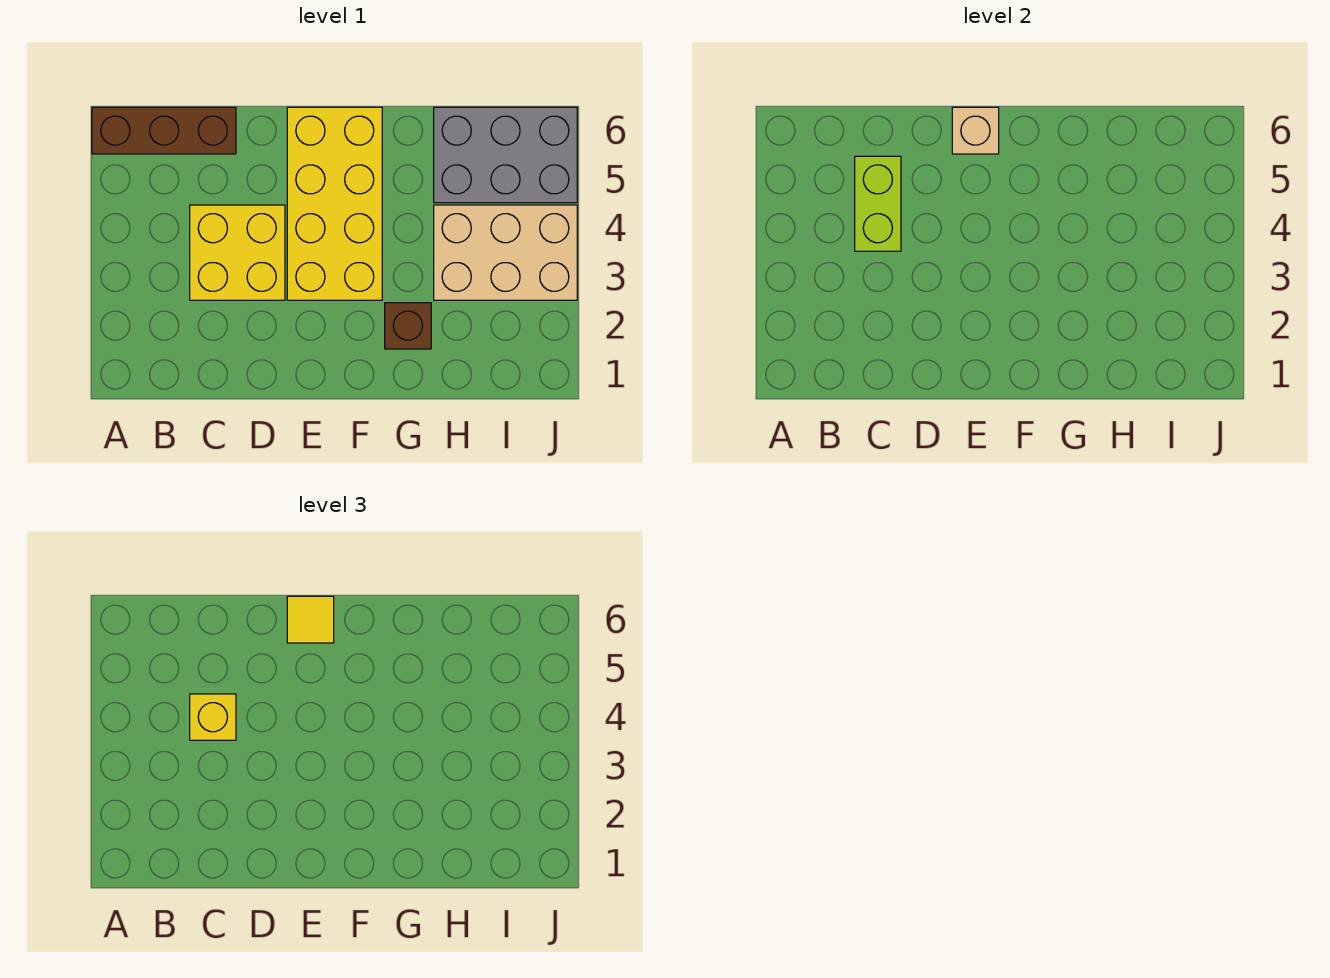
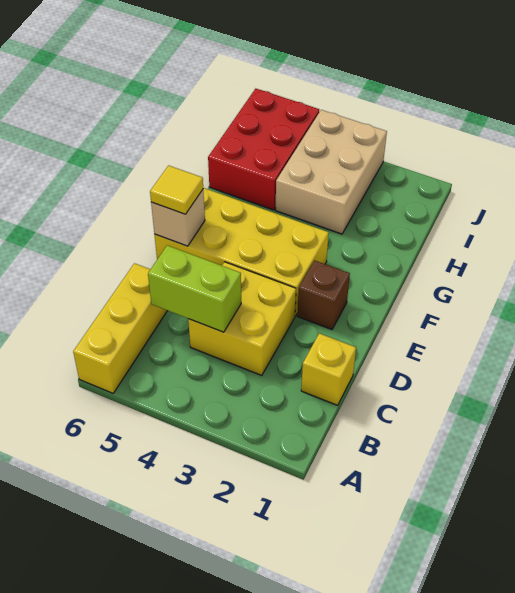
brown 1x3 brick [92,107,236,154] -> yellow 1x3 brick [73,263,167,393]
yellow 1x1 brick [190,694,236,740] -> yellow 1x1 brick moved to [301,333,356,405]
brown 1x1 brick [385,303,431,349] -> brown 1x1 brick moved to [298,261,350,330]
grey 2x3 brick [434,107,577,203] -> red 2x3 brick [208,89,319,210]

